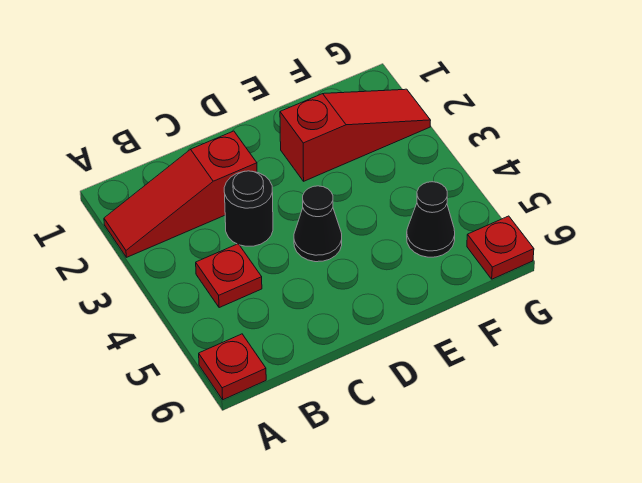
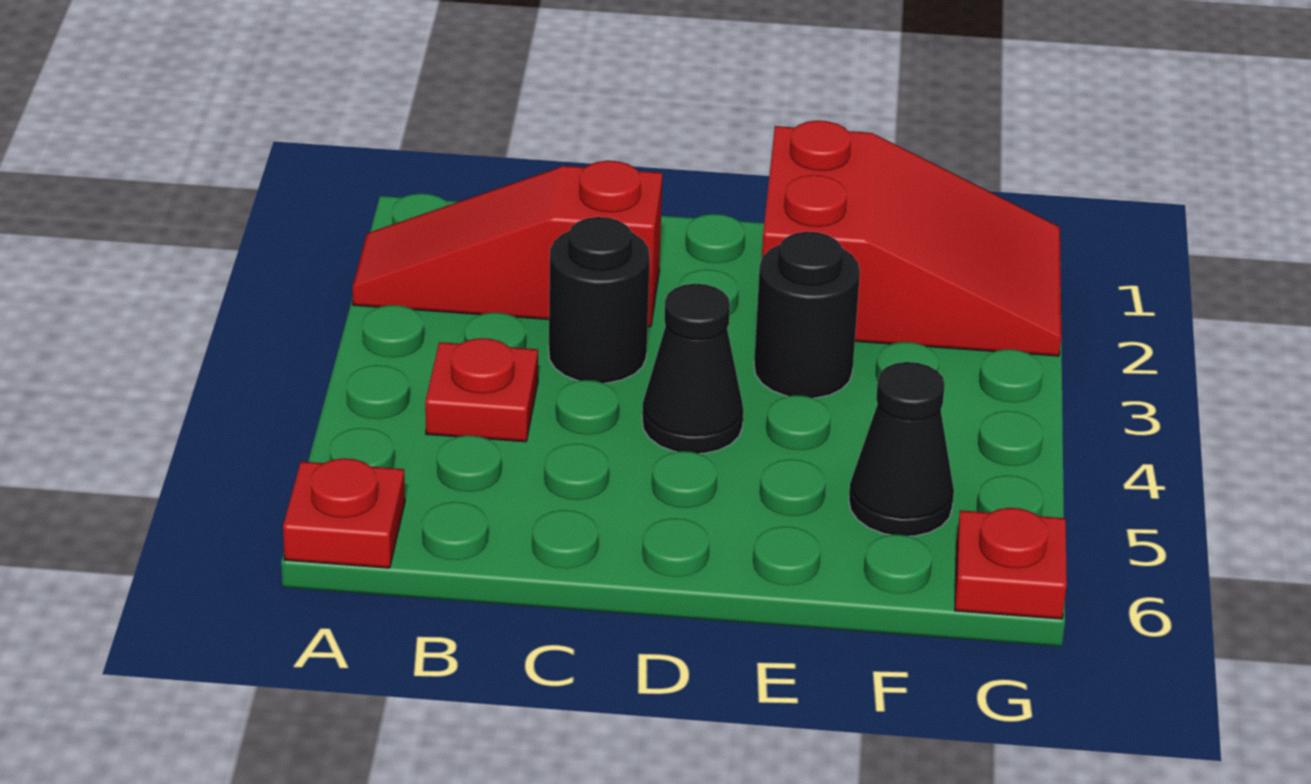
red 1x3 slope [280,89,431,181] -> red 2x3 slope [762,121,1061,356]
none -> black 1x1 round brick [754,232,860,398]

